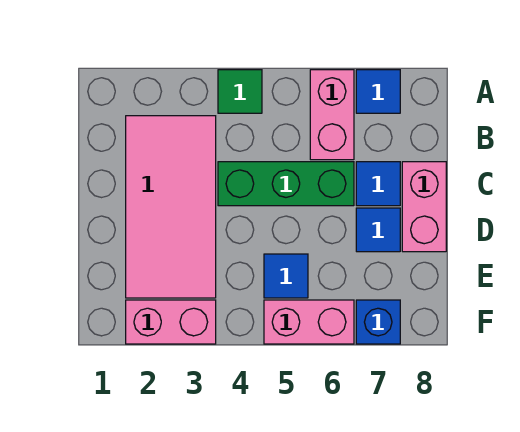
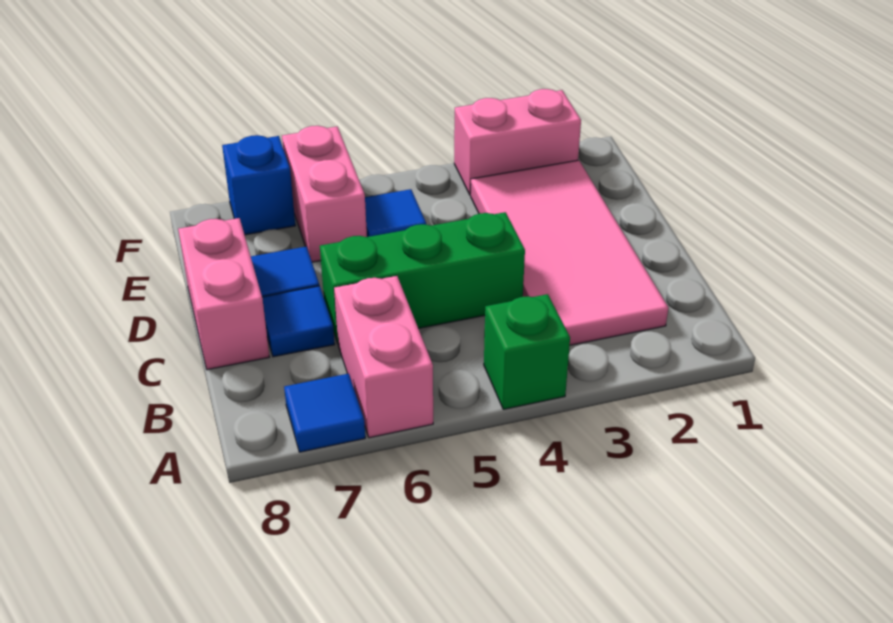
green 1x1 tile [218,70,262,113] -> green 1x1 brick [484,294,570,409]
pink 1x2 brick [264,300,354,344] -> pink 1x2 brick turned to [282,126,367,262]

